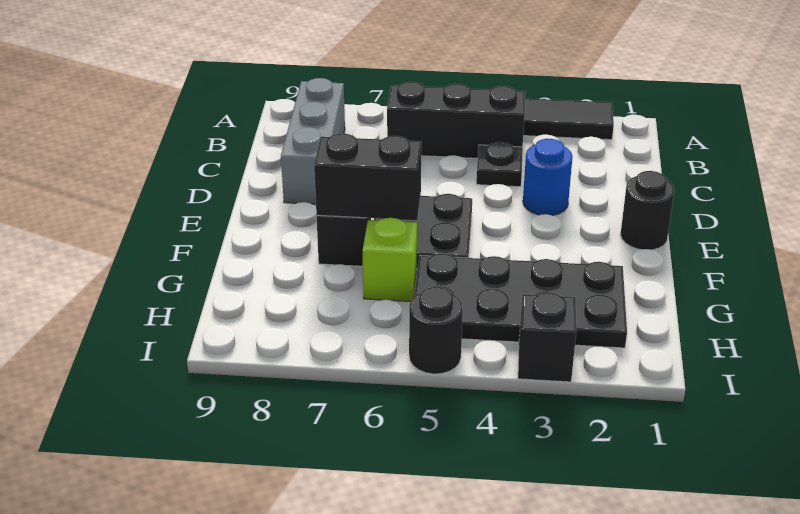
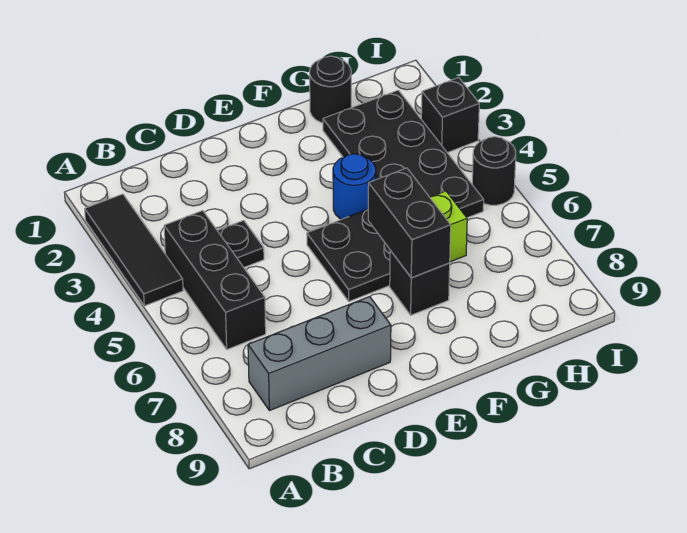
blue 1x1 round brick [523,139,573,215] -> blue 1x1 round brick moved to [333,154,376,219]
black 1x1 round brick [620,171,675,250] -> black 1x1 round brick moved to [310,56,351,123]

